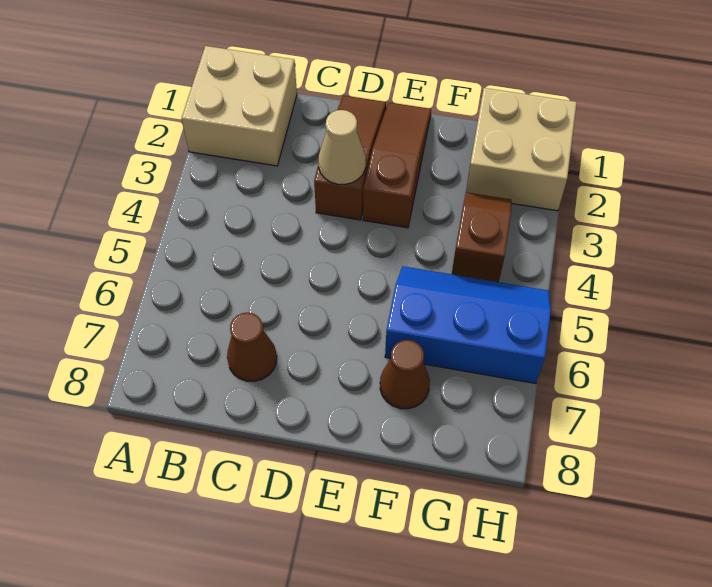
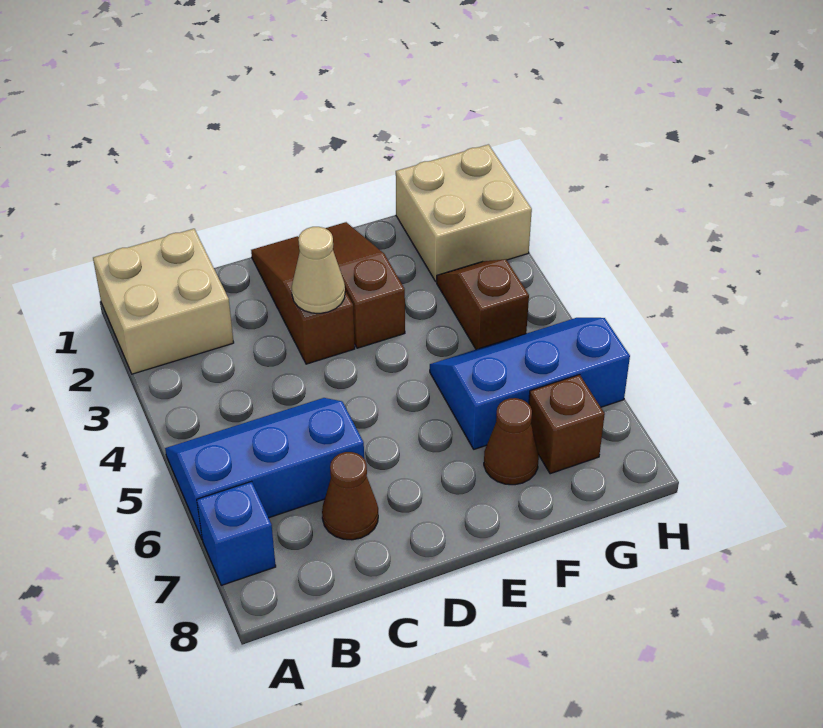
none -> blue 2x3 slope [165,398,364,539]
none -> blue 1x1 brick [197,481,276,585]
none -> brown 1x1 brick [529,375,605,474]

